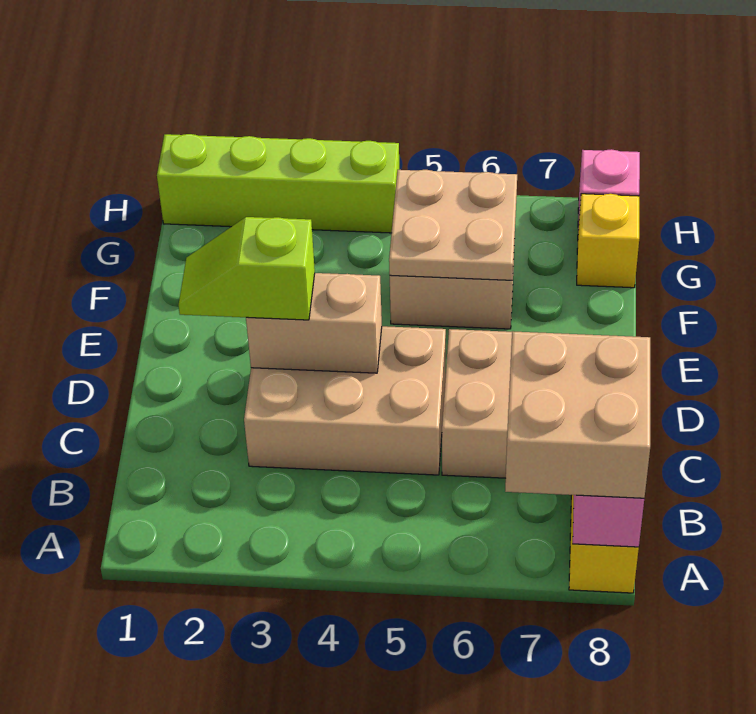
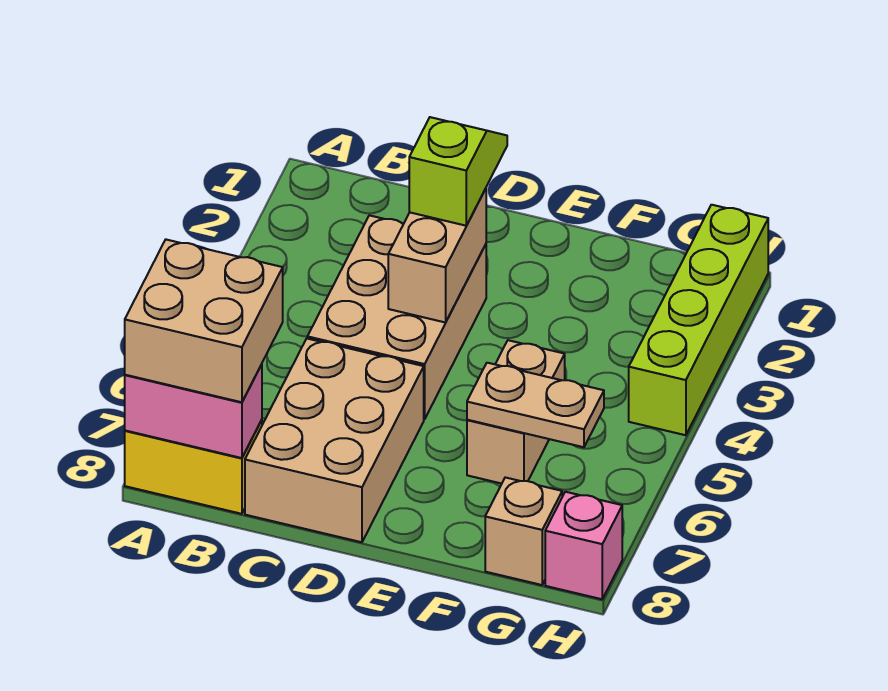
tan 2x2 plate [389,170,517,280] -> tan 1x2 plate [467,363,604,447]
yellow 1x1 brick [577,194,639,288] -> tan 1x1 brick [485,477,562,585]

